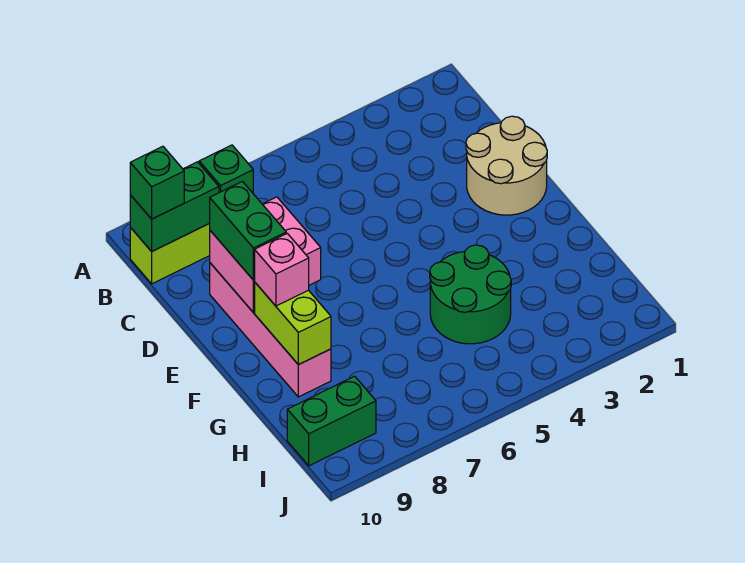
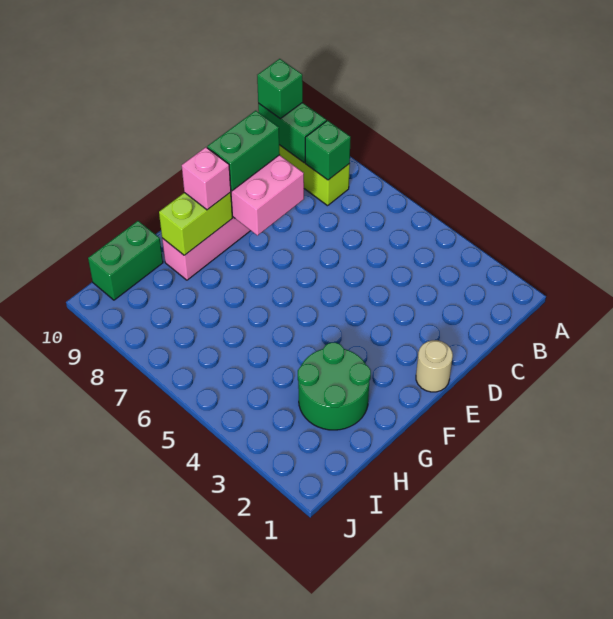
tan 2x2 round brick [466,116,547,215] -> tan 1x1 round brick [416,340,453,392]
green 2x2 round brick [430,245,511,344] -> green 2x2 round brick moved to [298,343,371,430]
green 1x2 brick [287,376,376,466] -> green 1x2 brick turned to [88,221,163,300]

